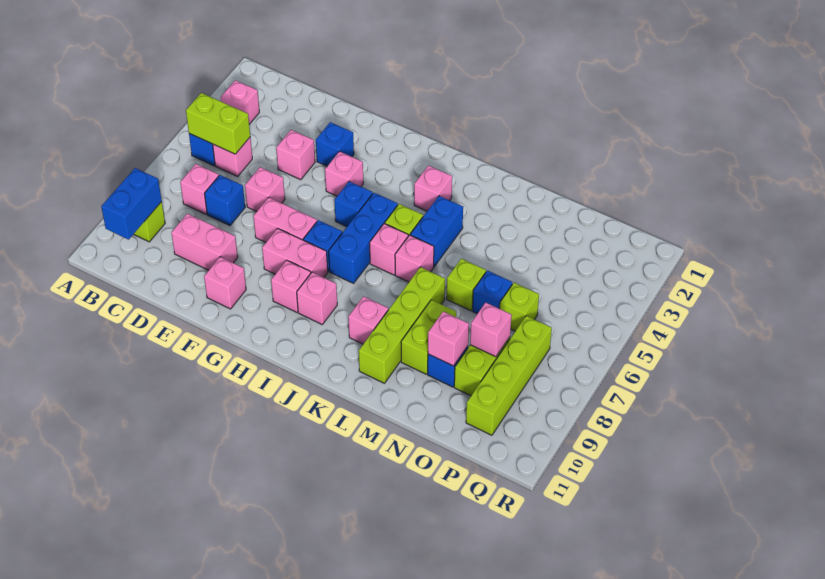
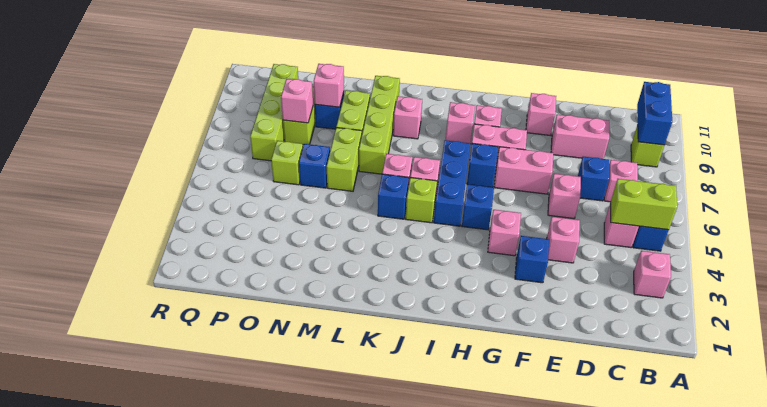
pink 1x1 brick [414,166,452,211] -> none
blue 1x2 brick [410,196,463,266] -> blue 1x1 brick [378,174,409,219]
lime 1x1 brick [447,259,486,311] -> lime 1x2 brick [327,128,362,191]

